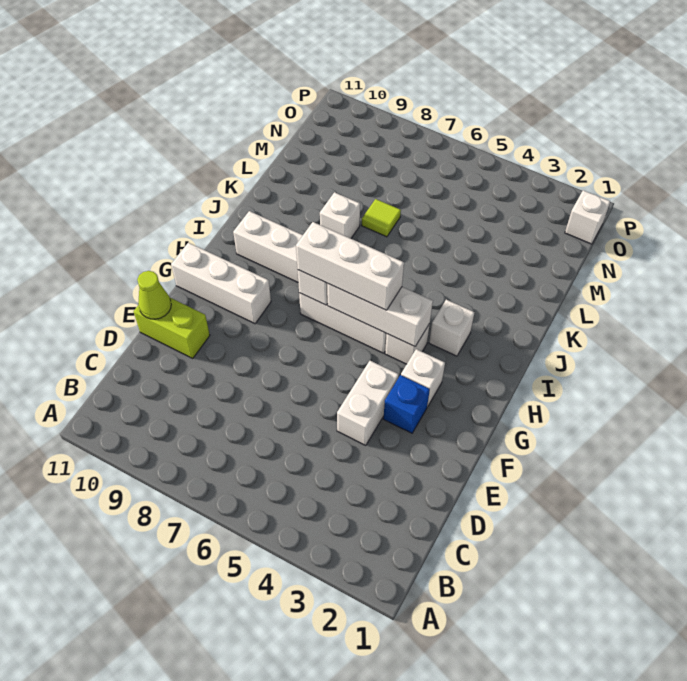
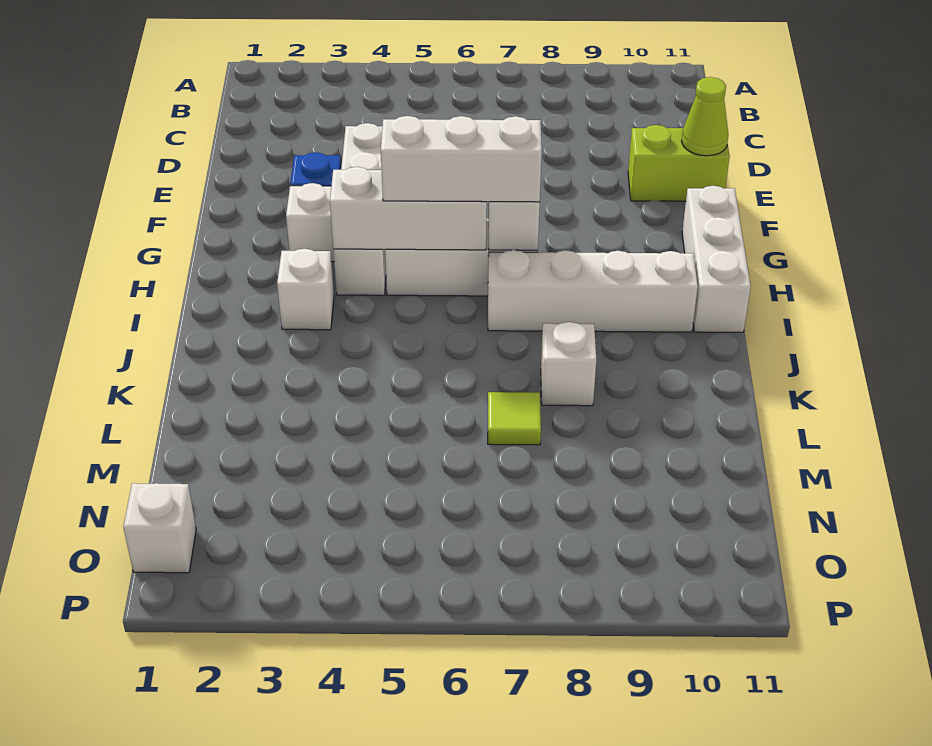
white 1x3 brick [171,243,271,324] -> white 1x3 brick turned to [682,186,751,332]

